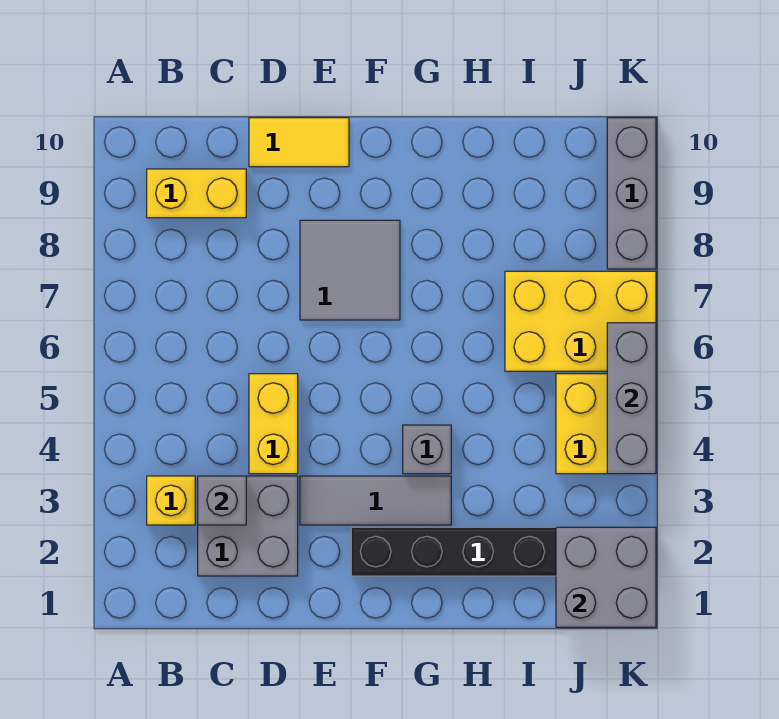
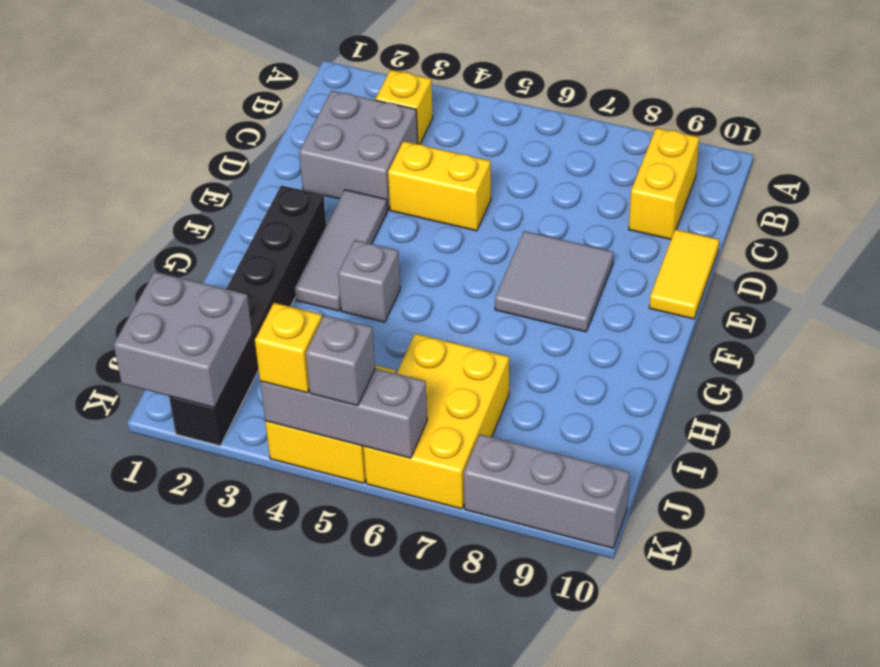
grey 1x1 brick [198,476,246,525] -> grey 1x1 brick moved to [306,315,375,406]
none -> yellow 1x1 brick [255,303,322,393]

